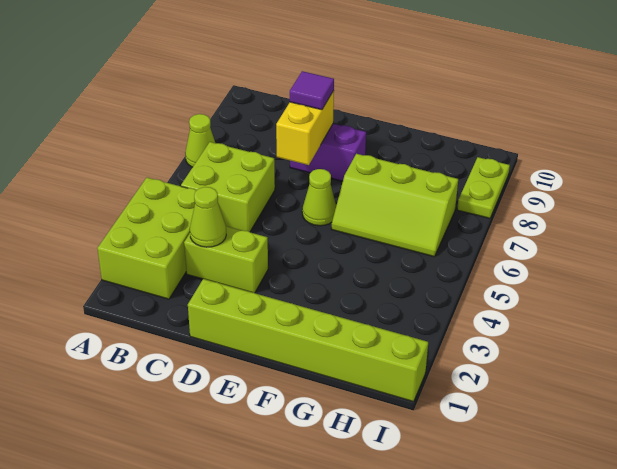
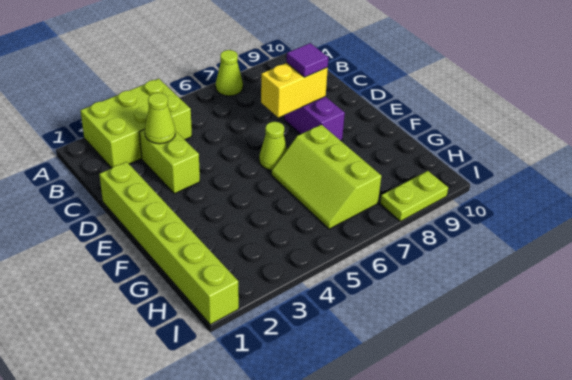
lime 2x2 brick [181,142,275,232] -> none

